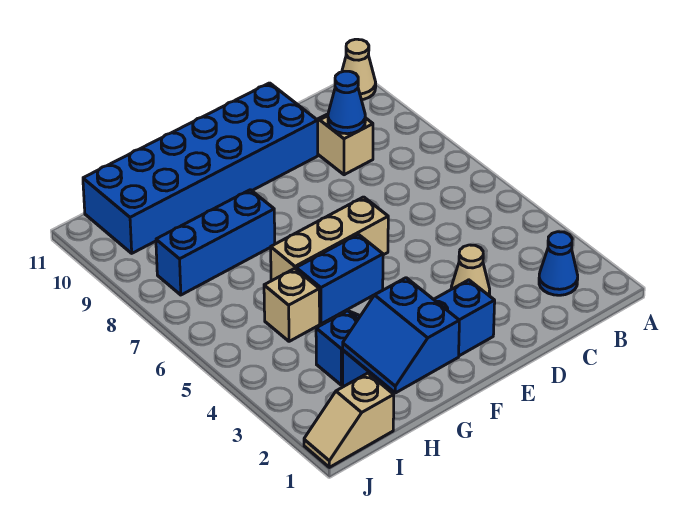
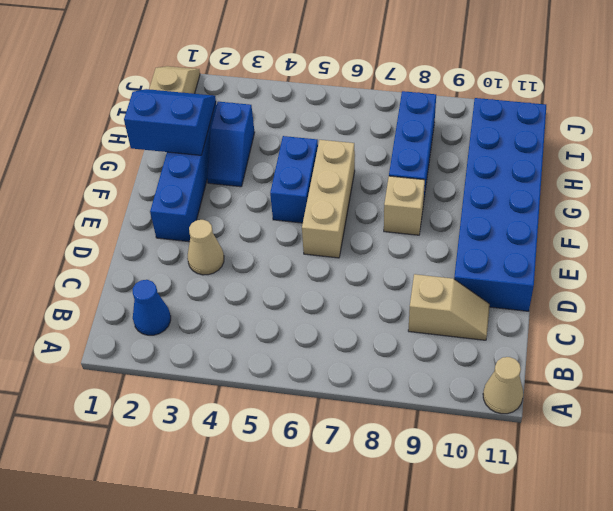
blue 1x1 cone [328,71,365,134] -> none
tan 1x1 brick [264,268,320,341] -> tan 1x1 brick moved to [384,176,425,235]

